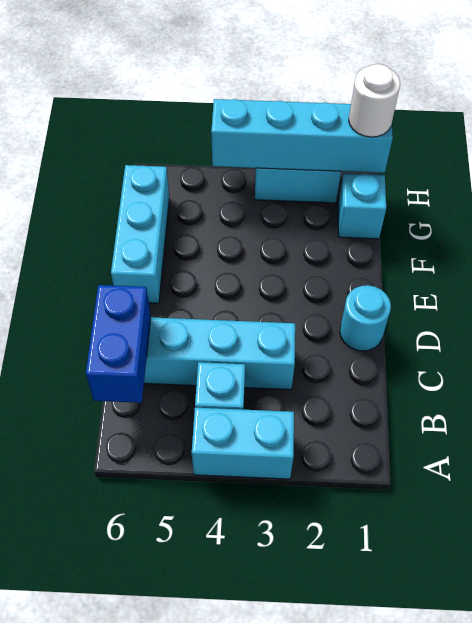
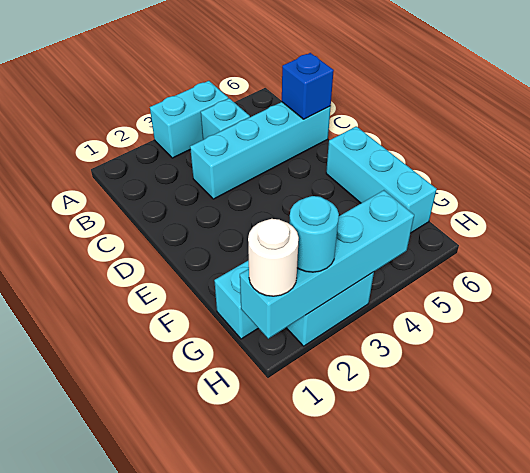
blue 1x2 brick [86,285,151,403] -> blue 1x1 brick [282,53,334,119]
cyan 1x1 round brick [340,285,391,351] -> cyan 1x1 round brick moved to [289,196,339,272]

